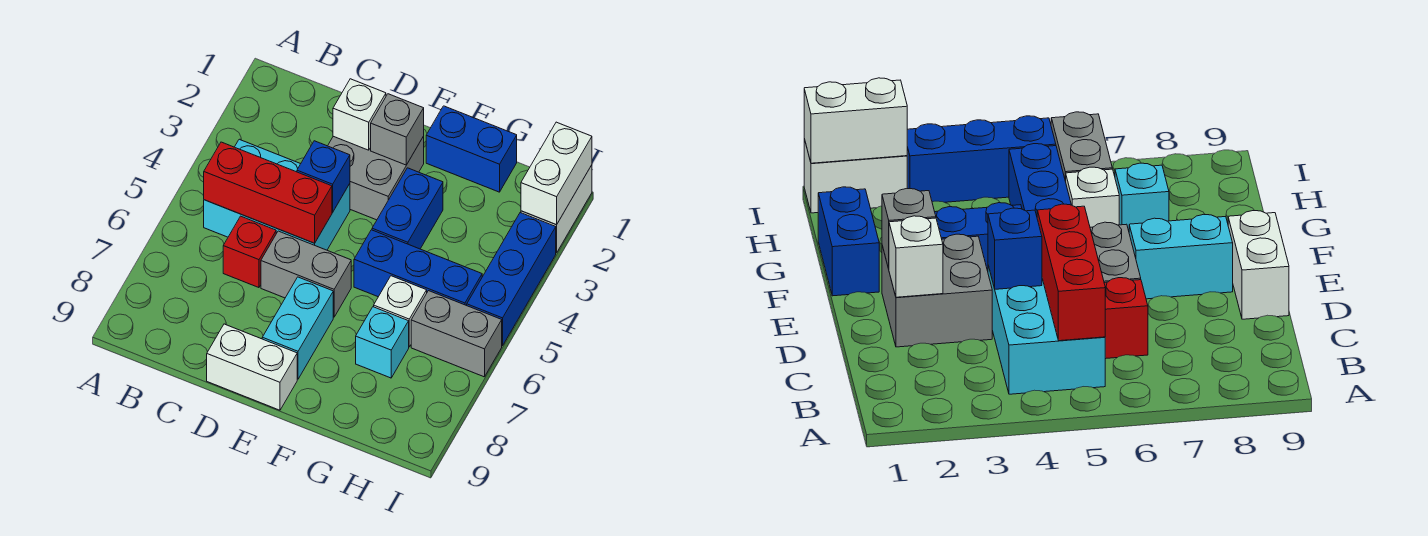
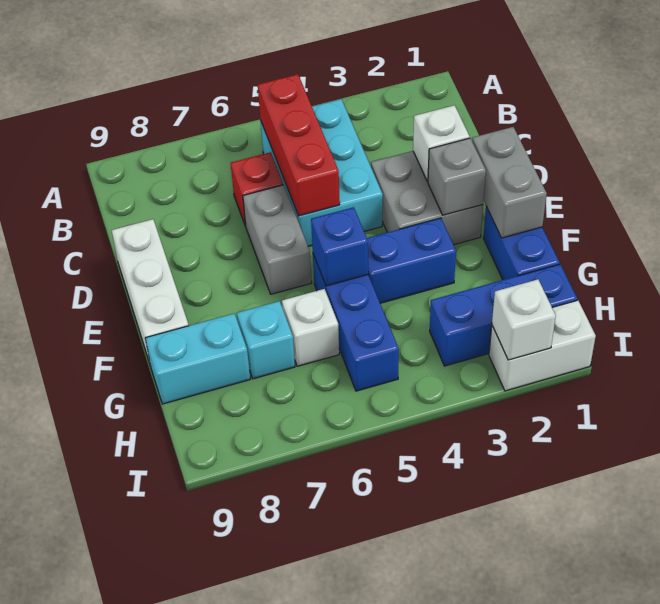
blue 1x1 brick [297,141,350,212] -> blue 1x1 brick moved to [311,207,368,286]
white 1x2 brick [207,324,297,410] -> white 1x3 brick [112,219,189,363]
cyan 1x2 brick [262,277,333,379] -> cyan 1x2 brick moved to [145,314,250,404]
grey 1x2 brick [411,291,502,377] -> grey 1x2 brick moved to [472,127,547,238]
white 1x2 brick [521,122,592,225] -> white 1x1 brick [492,279,556,360]
blue 1x3 brick [467,213,556,346] -> blue 1x3 brick moved to [430,264,577,366]

